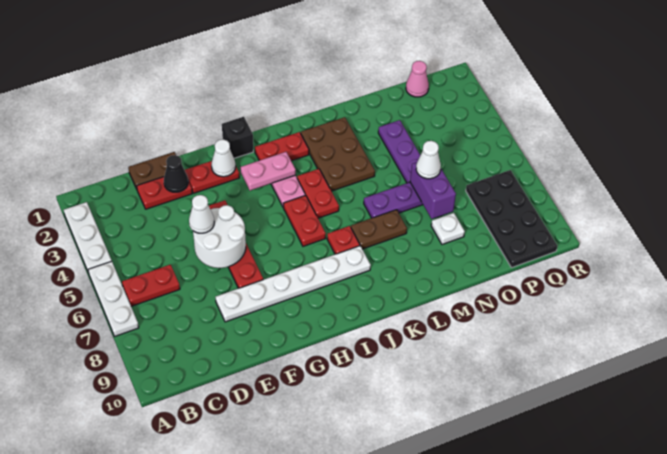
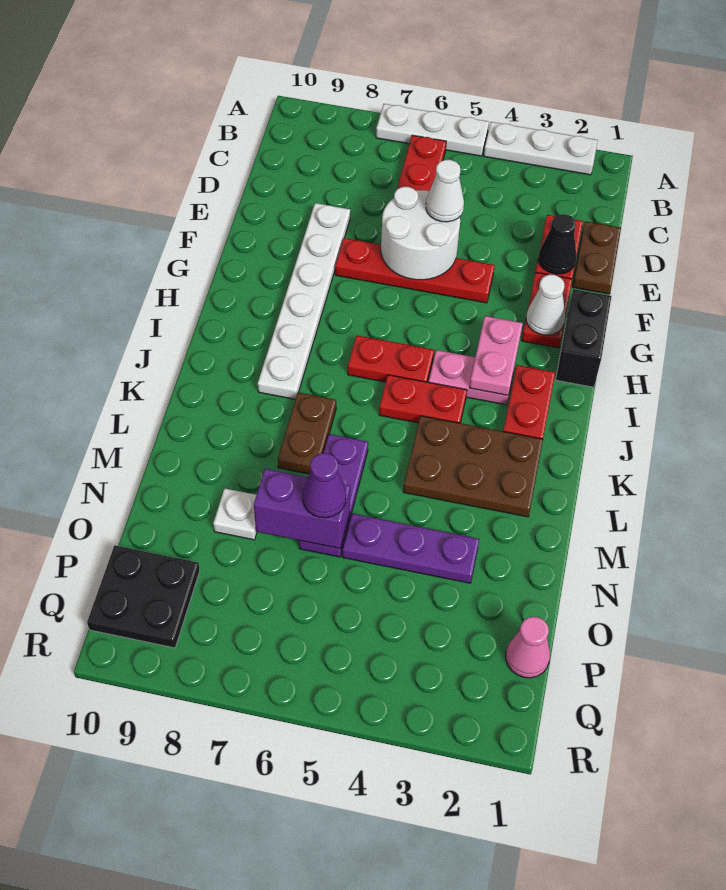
black 1x1 brick [222,117,253,158] -> black 1x2 brick [556,289,612,387]
red 1x1 plate [327,226,360,254] -> none
white 1x1 cone [416,141,441,179] -> purple 1x1 cone [303,453,346,518]
black 2x4 plate [466,170,557,267] -> black 2x2 plate [87,546,200,648]

